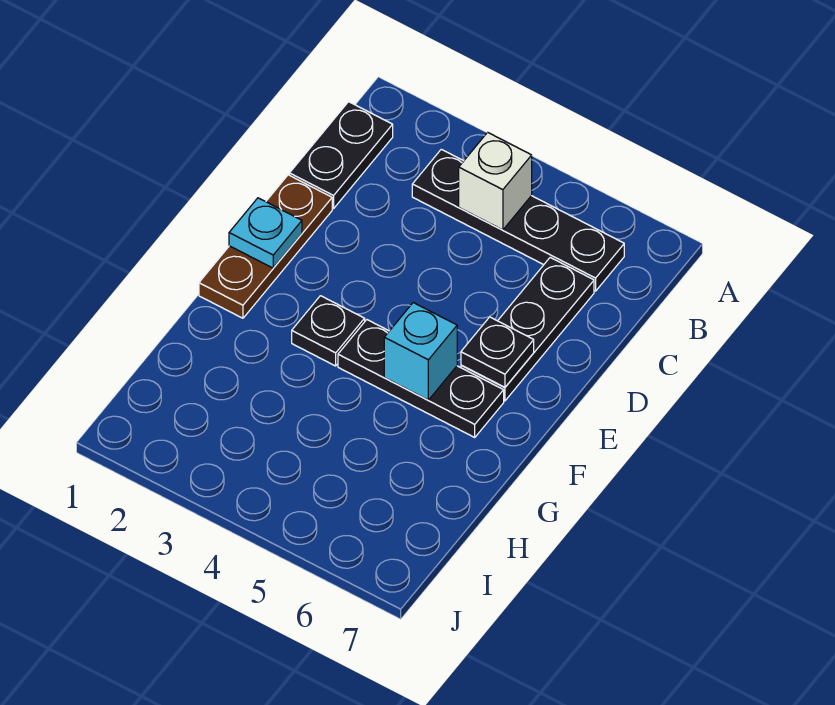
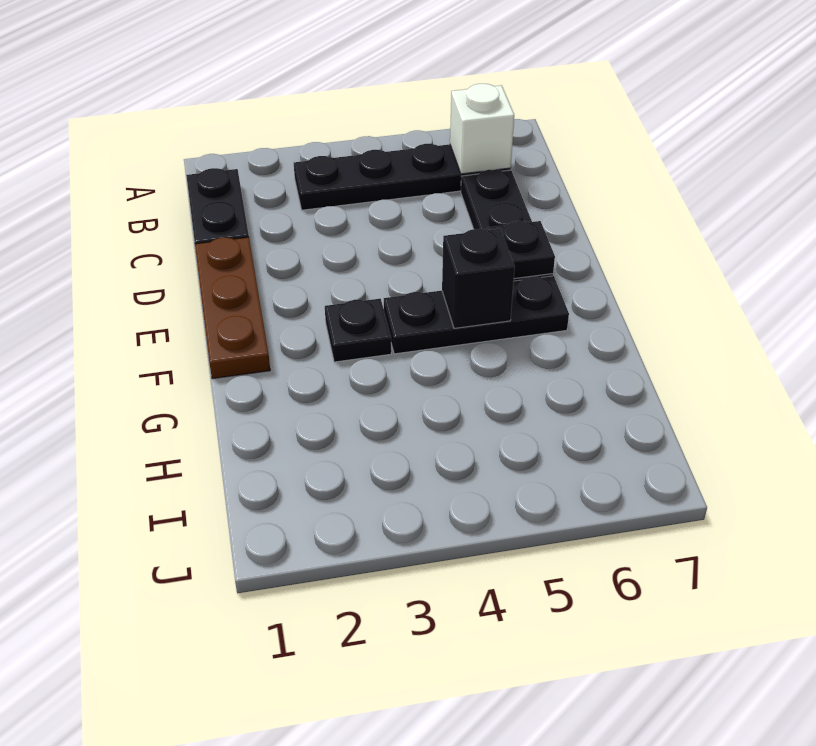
white 1x1 brick [459,132,532,230] -> white 1x1 brick moved to [450,84,514,174]
cyan 1x1 plate [229,198,302,268] -> none
cyan 1x1 brick [384,303,457,400] -> black 1x1 brick [442,229,515,328]

